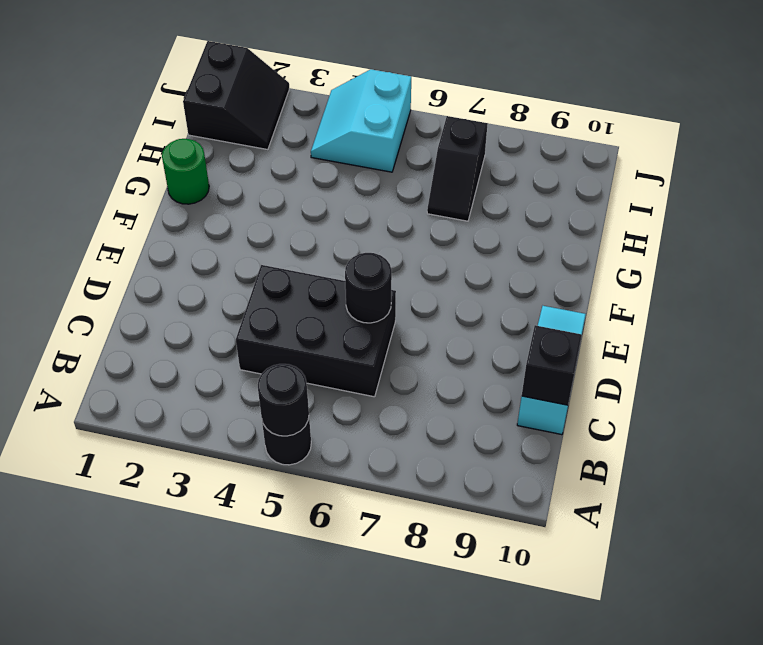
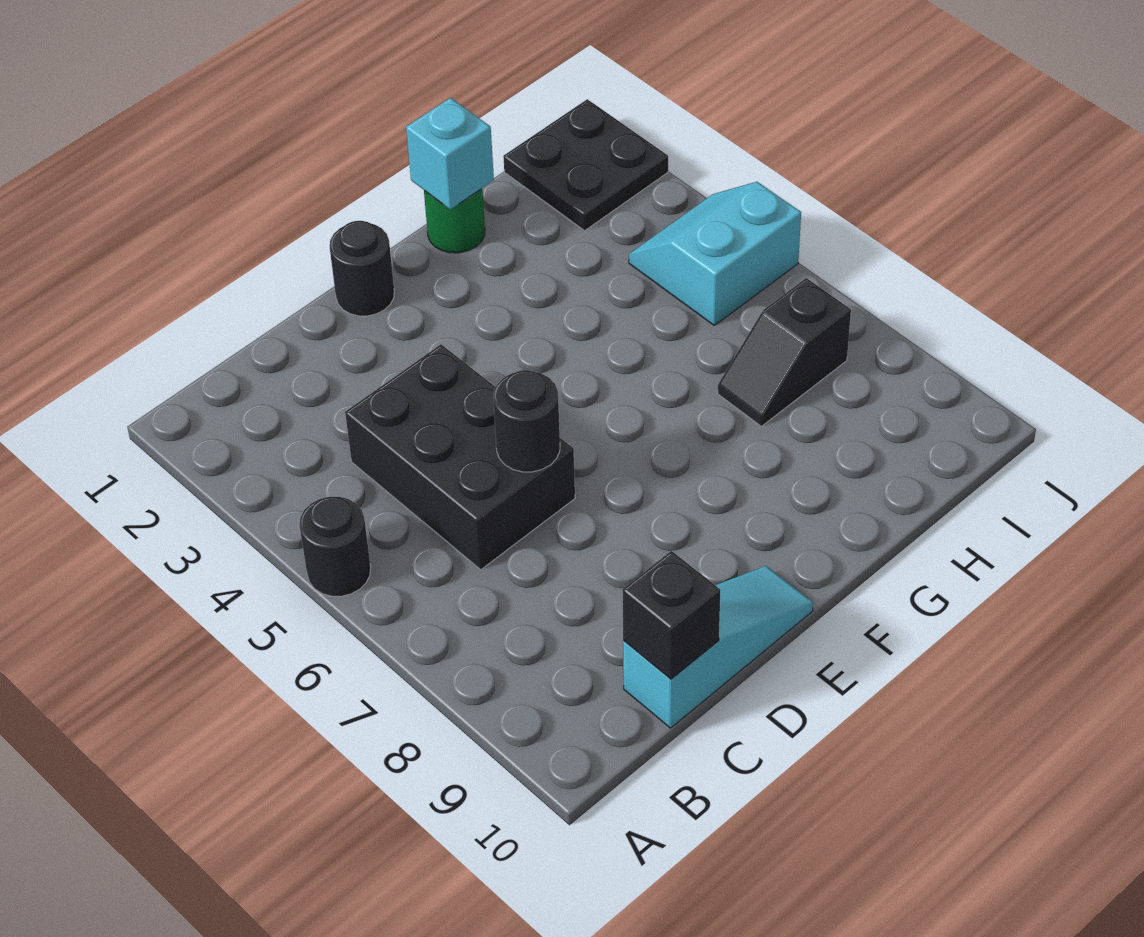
black 1x1 round brick [258,364,309,436] -> black 1x1 round brick moved to [330,221,394,316]
none -> cyan 1x1 brick [406,98,494,209]
black 2x2 slope [183,41,290,150] -> black 2x2 plate [503,99,668,231]

